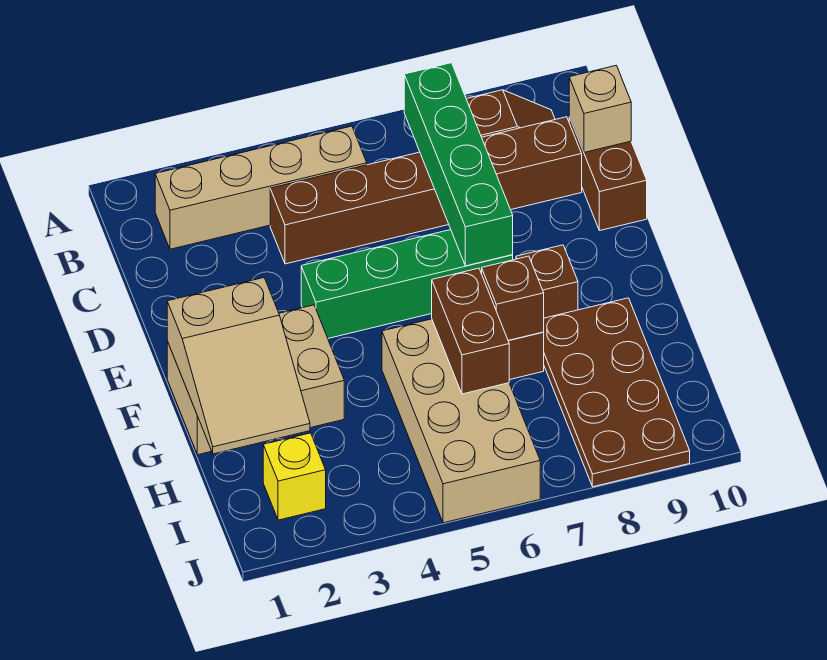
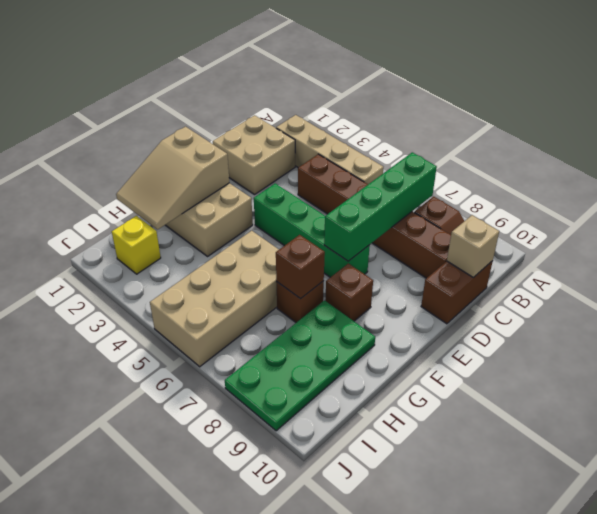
none -> tan 2x2 brick [213,115,295,195]
brown 1x2 brick [432,268,509,394] -> none
brown 2x4 plate [544,298,690,487] -> green 2x4 plate [225,300,375,431]

